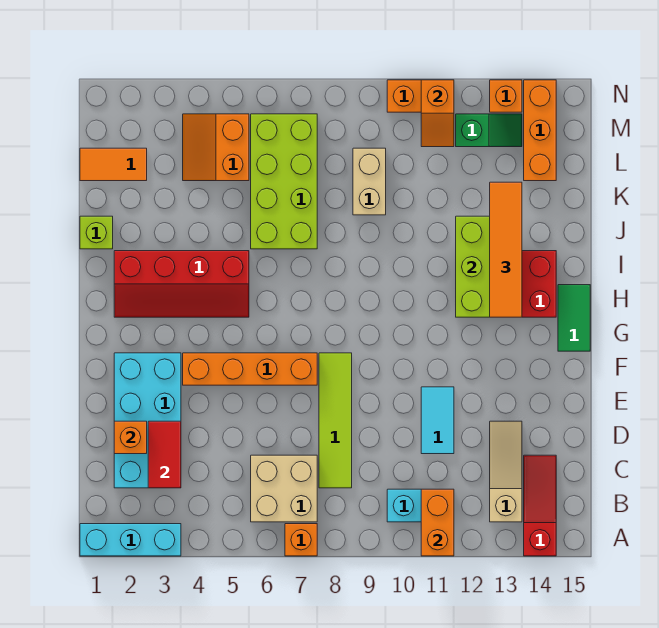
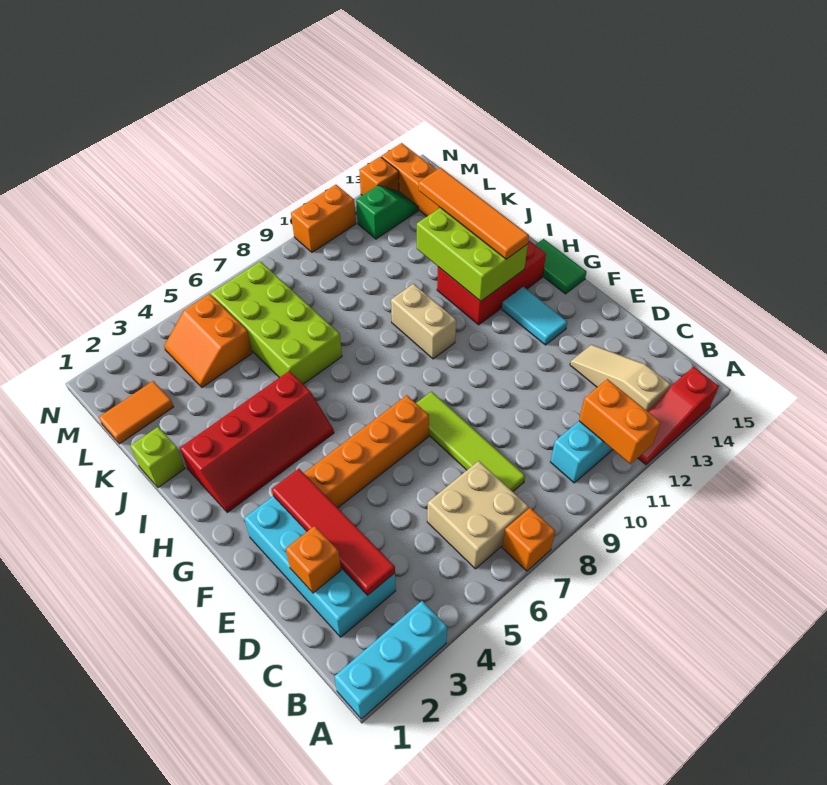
red 1x3 slope [524,455,556,556] -> red 1x3 slope turned to [638,367,719,465]
red 1x2 tile [148,421,181,488] -> red 1x4 tile [272,469,395,595]
cyan 1x2 tile [421,387,454,454] -> cyan 1x2 tile moved to [502,287,567,345]
tan 1x2 brick [353,148,386,215] -> tan 1x2 brick moved to [391,284,456,359]
orange 1x2 slope [421,80,454,147] -> none

